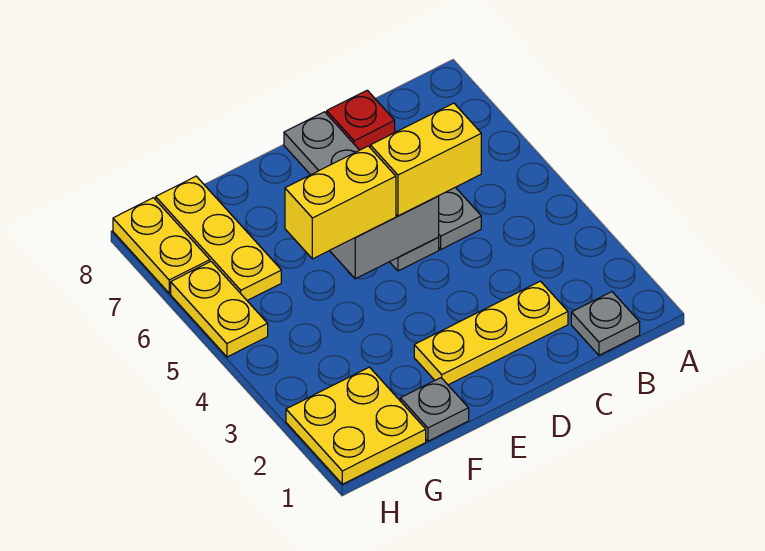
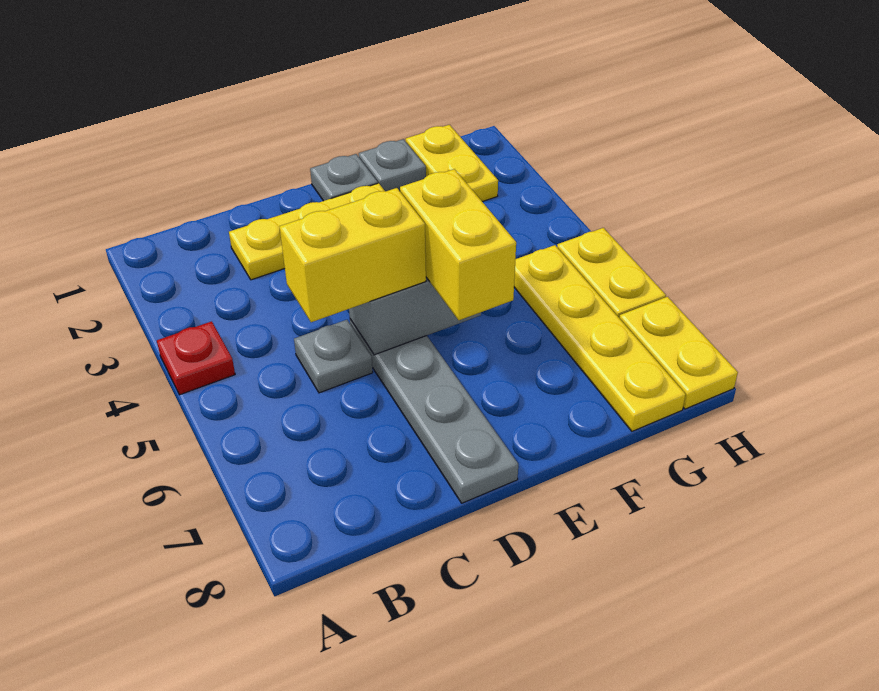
grey 1x1 plate [571,292,640,355] -> grey 1x1 plate moved to [310,154,378,201]
red 1x1 plate [327,90,395,150] -> red 1x1 plate moved to [157,321,235,395]
yellow 1x2 brick [285,146,396,259] -> yellow 1x2 brick turned to [400,169,516,320]
yellow 2x2 plate [286,367,426,484] -> yellow 1x2 plate [406,125,498,202]
yellow 1x3 plate [156,176,281,300] -> yellow 1x4 plate [514,245,686,431]

